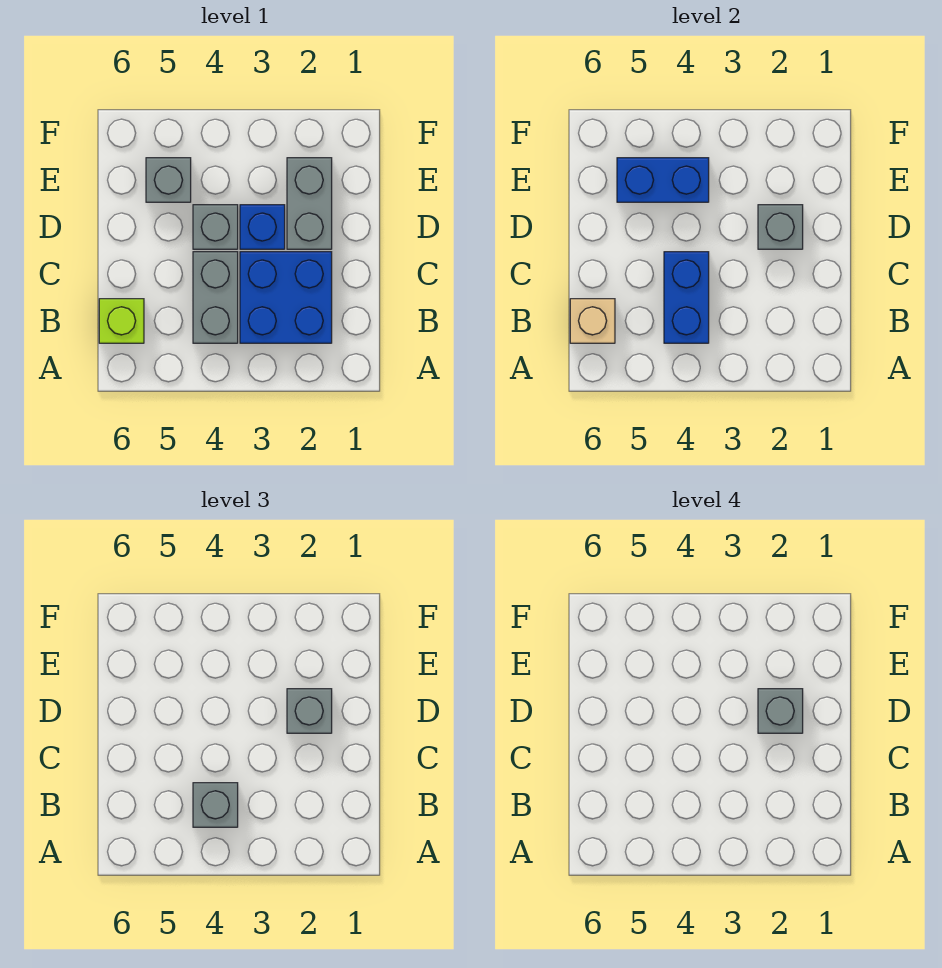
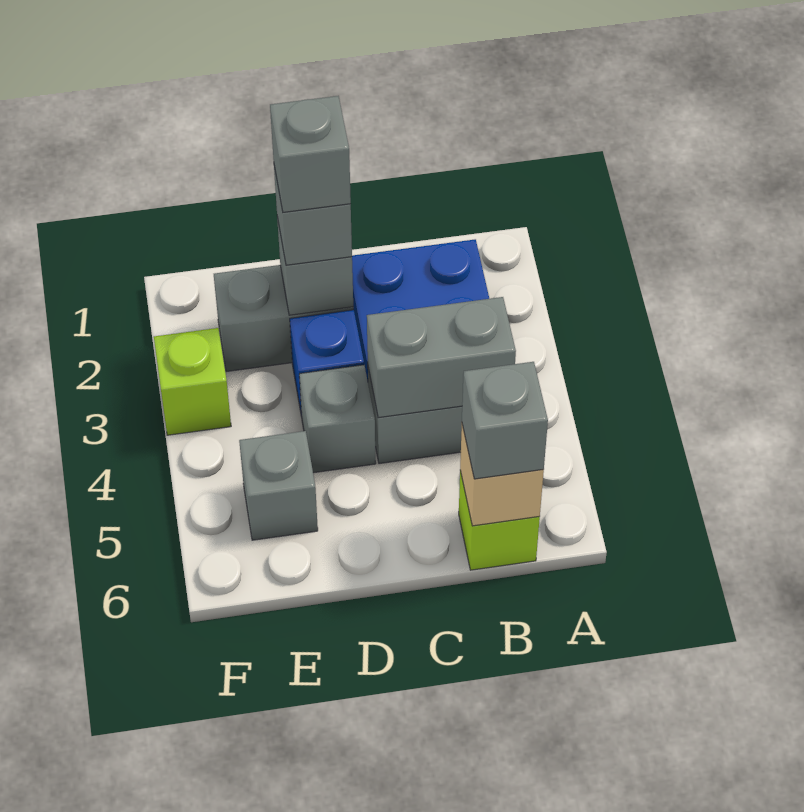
blue 1x2 brick [664,252,709,343] -> grey 1x2 brick [367,297,516,418]
grey 1x1 brick [193,783,238,827] -> grey 1x1 brick moved to [462,362,548,479]
blue 1x2 brick [617,158,709,202] -> none
none -> lime 1x1 brick [154,328,231,435]

